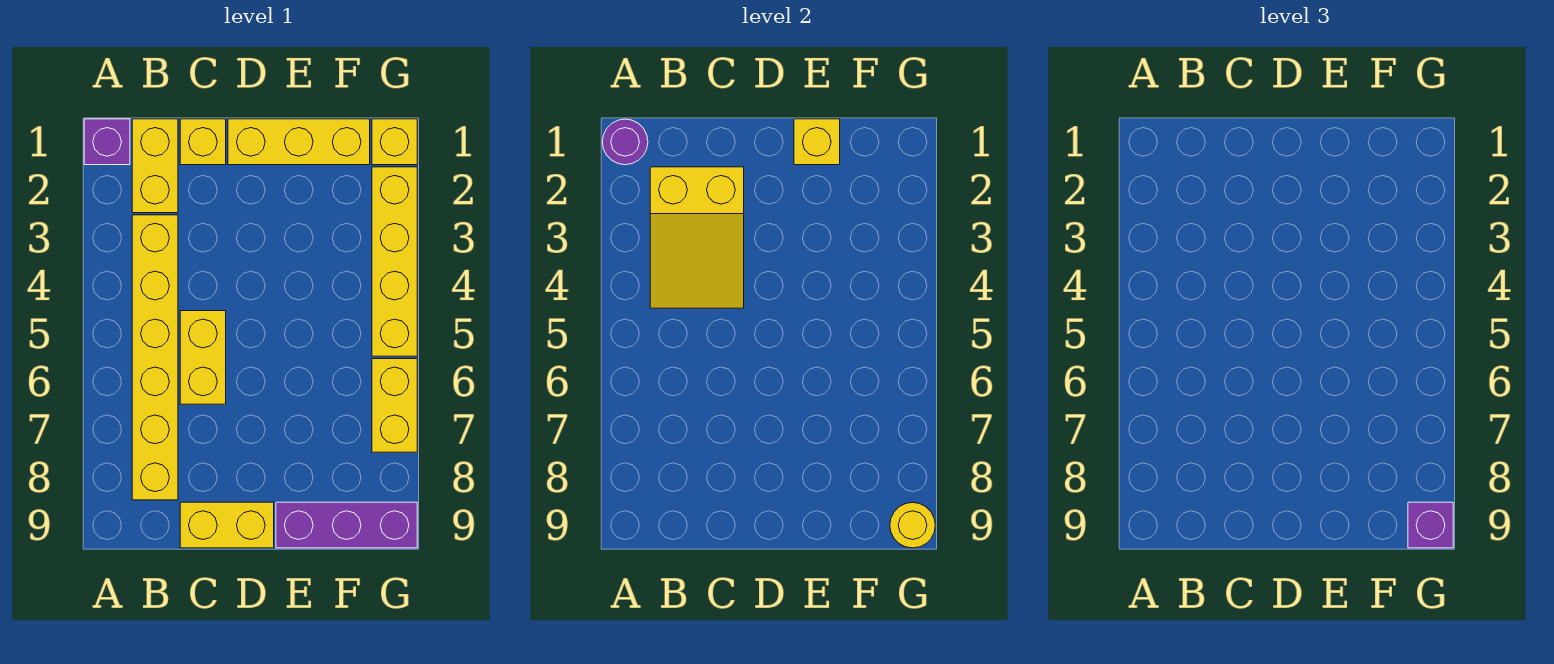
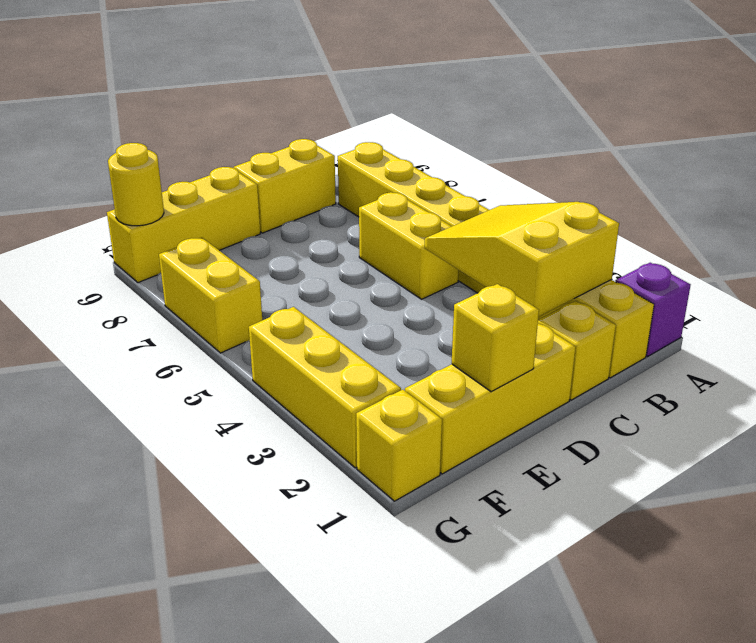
purple 1x1 round brick [602,119,648,165] -> none
purple 1x3 brick [276,502,417,548] -> yellow 1x3 brick [107,167,260,283]
yellow 1x4 brick [372,167,417,356] -> yellow 1x3 brick [249,307,401,468]
purple 1x1 brick [1408,502,1453,548] -> none

